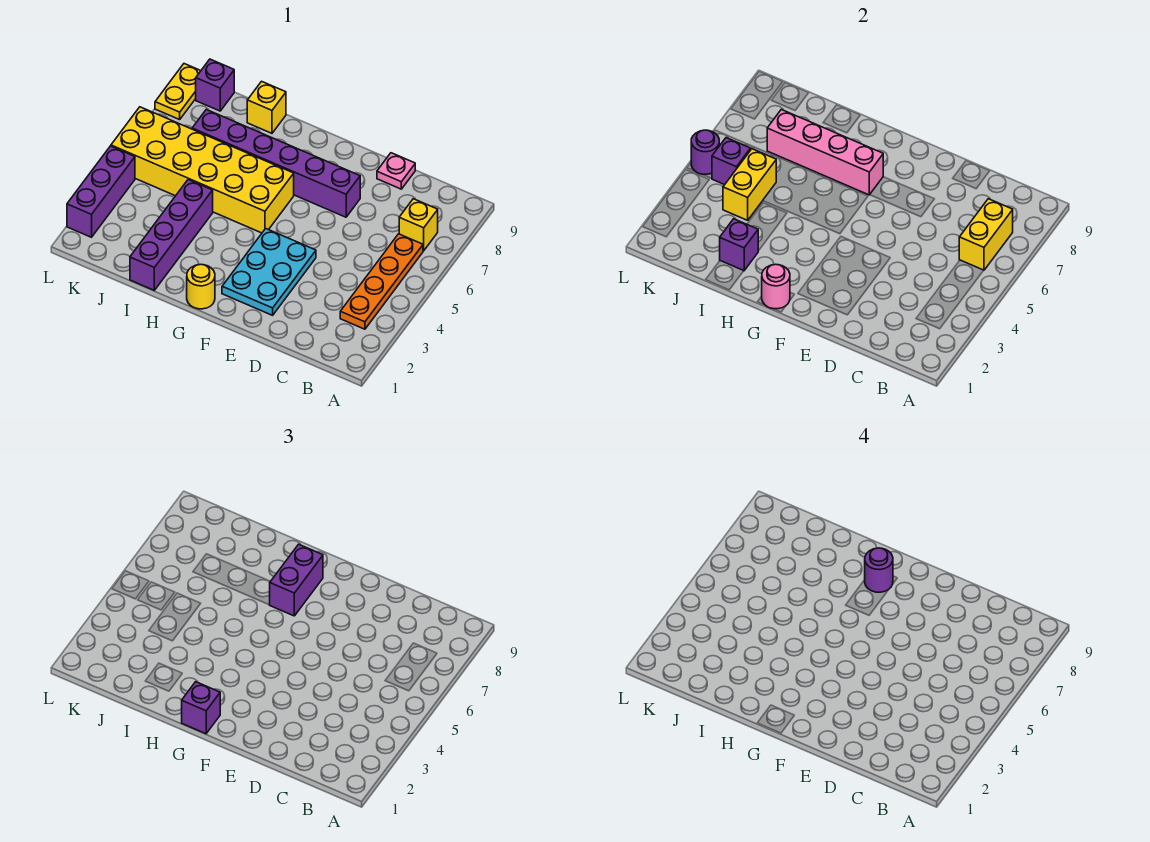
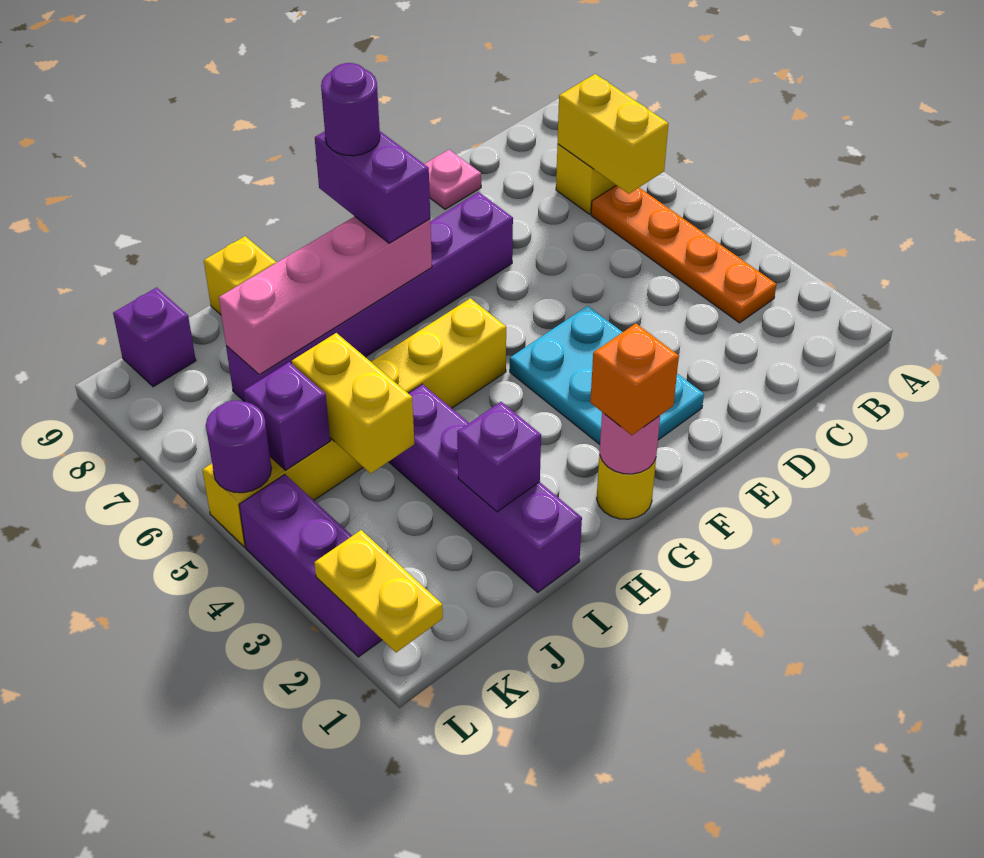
purple 1x1 brick [182,682,220,734] -> orange 1x1 brick [590,324,679,435]
yellow 2x6 brick [111,107,294,233] -> yellow 1x6 brick [202,298,506,547]
yellow 1x2 plate [155,64,200,120] -> yellow 1x2 plate moved to [314,530,443,653]

